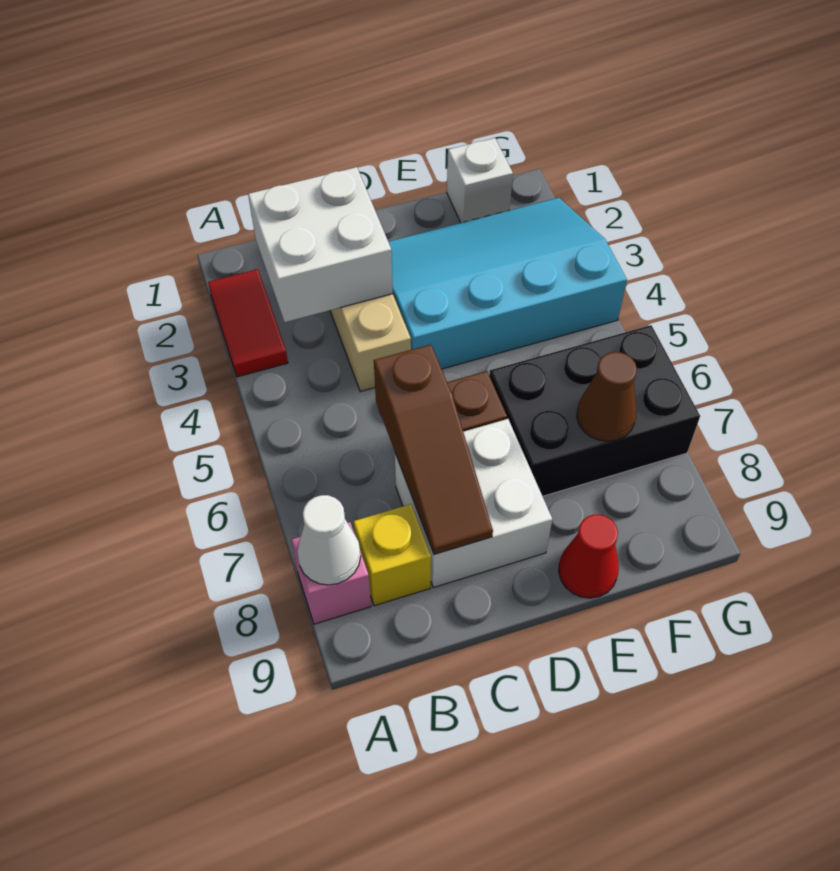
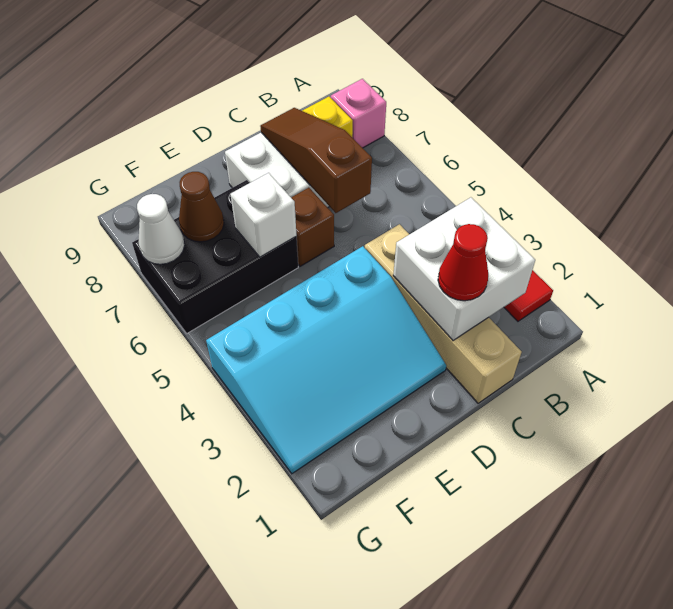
white 1x1 cone [297,495,361,585] -> white 1x1 cone moved to [137,194,184,264]
red 1x1 cone [559,515,619,598] -> red 1x1 cone moved to [438,224,488,301]
white 1x1 brick [447,138,513,223] -> white 1x1 brick moved to [230,173,297,257]

